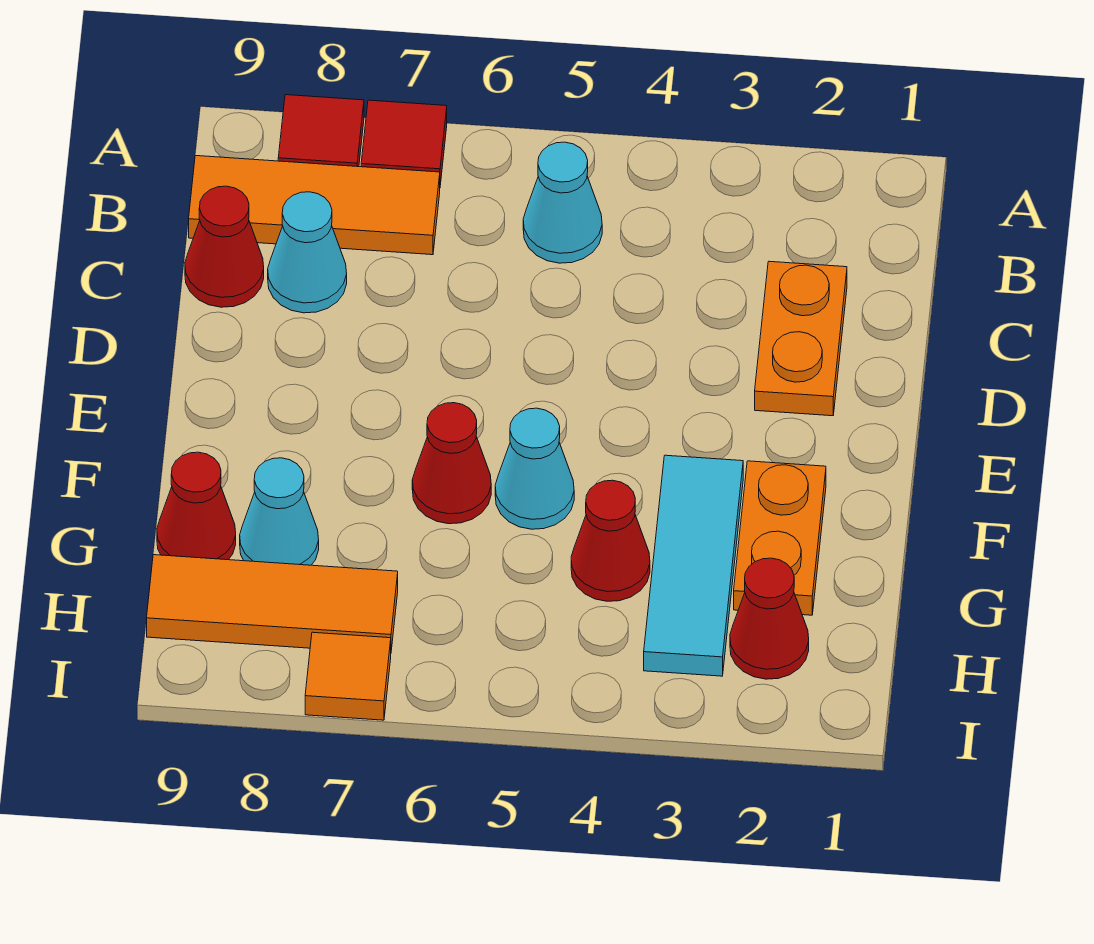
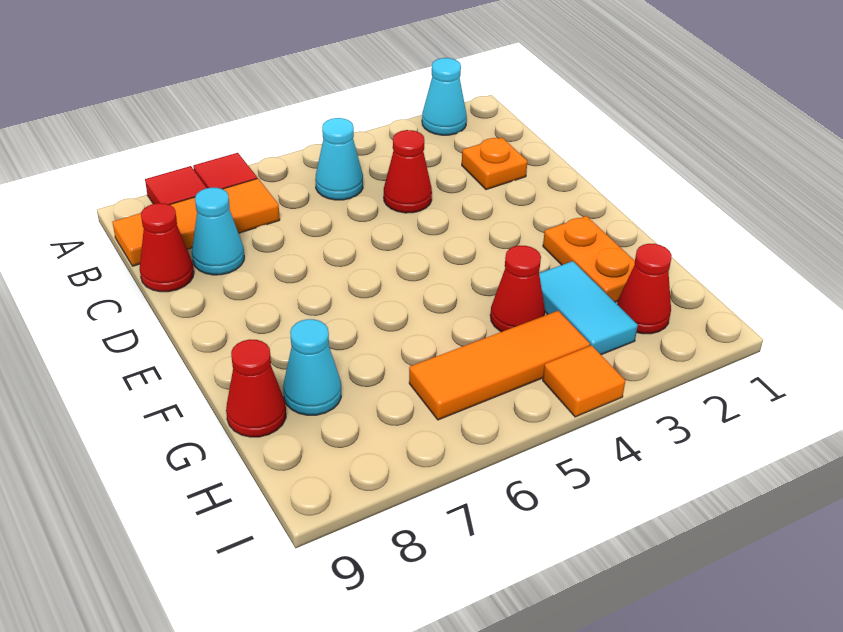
orange 1x2 plate [755,261,847,416] -> orange 1x1 plate [462,138,527,190]
cyan 1x3 tile [644,455,743,676] -> cyan 1x2 tile [539,261,638,355]
cyan 1x1 cone [495,408,574,529] -> cyan 1x1 cone moved to [422,58,467,135]
red 1x1 cone [412,403,491,524] -> red 1x1 cone moved to [384,130,432,213]
orange 1x3 tile [147,555,398,650] -> orange 1x3 tile moved to [409,311,590,420]
orange 1x1 tile [305,632,391,720] -> orange 1x1 tile moved to [543,345,625,417]

